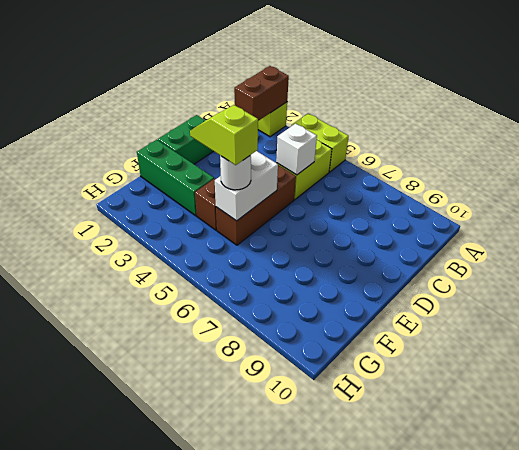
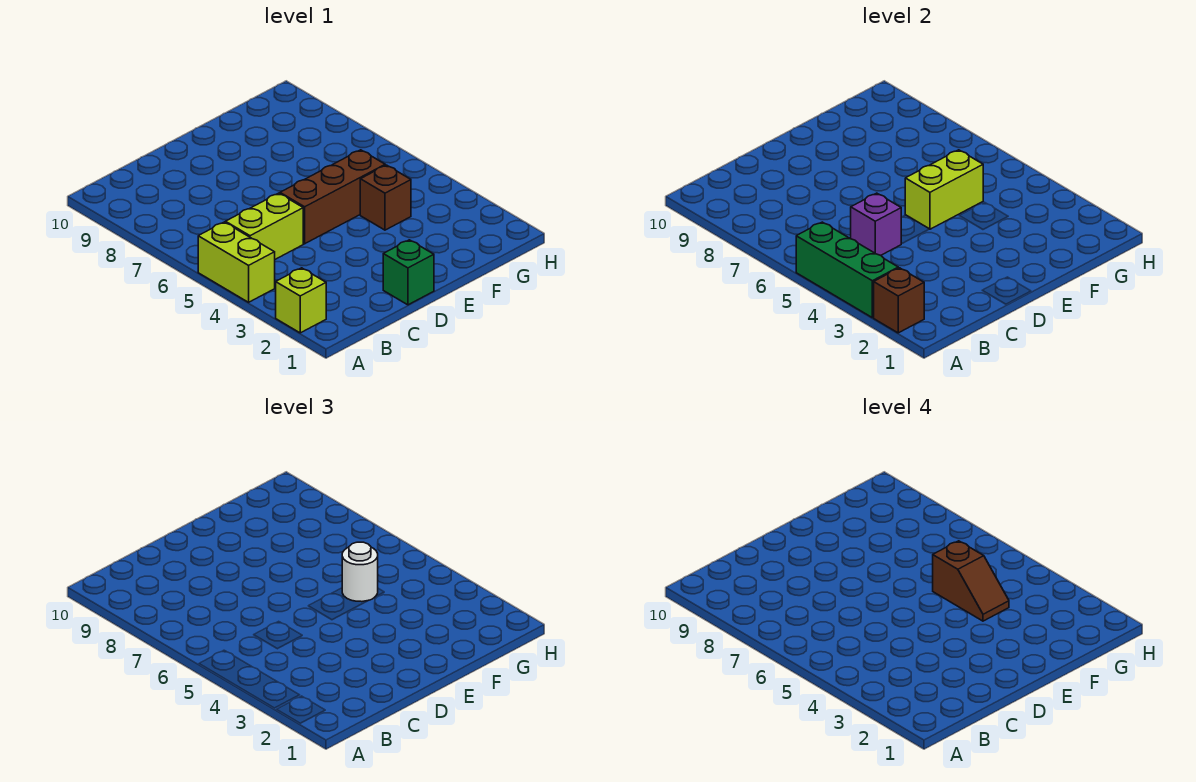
brown 1x2 brick [234,66,289,121] -> brown 1x1 brick [874,268,924,333]
white 1x1 brick [276,124,317,175] -> purple 1x1 brick [851,193,901,255]
green 1x2 brick [158,115,213,164] -> green 1x1 brick [383,240,434,305]
white 1x2 brick [215,151,278,221] -> lime 1x2 brick [905,150,983,229]
green 1x3 brick [137,140,214,216] -> green 1x3 brick moved to [796,222,898,318]
lime 1x2 slope [190,105,258,165] -> brown 1x2 slope [933,541,1009,621]

